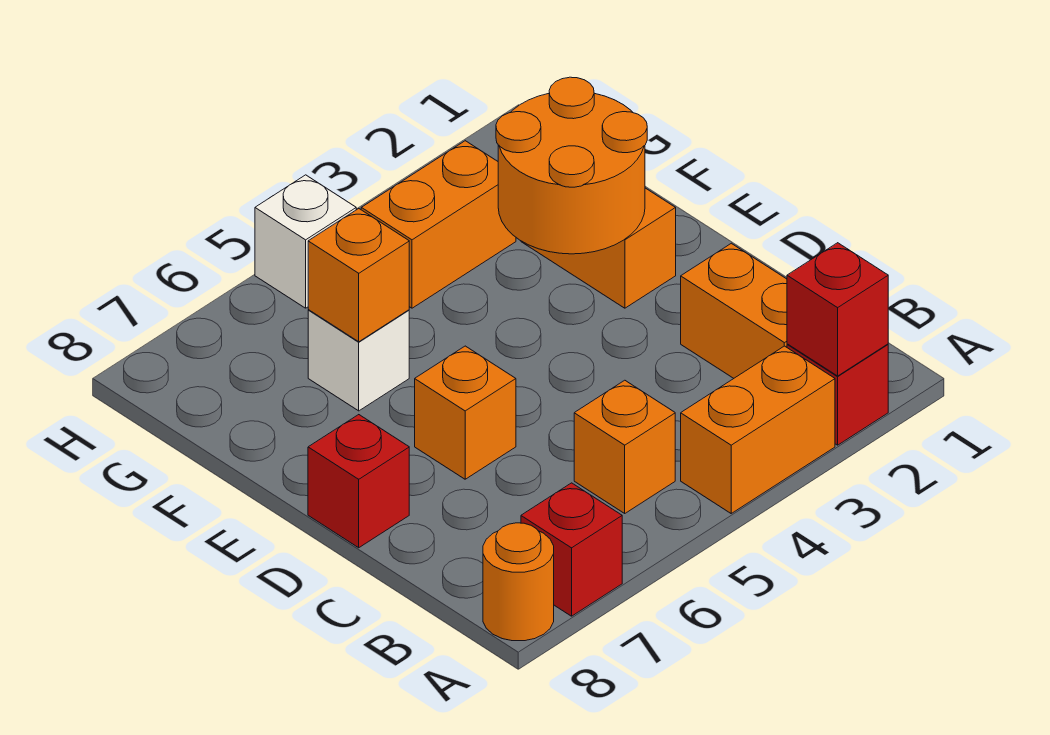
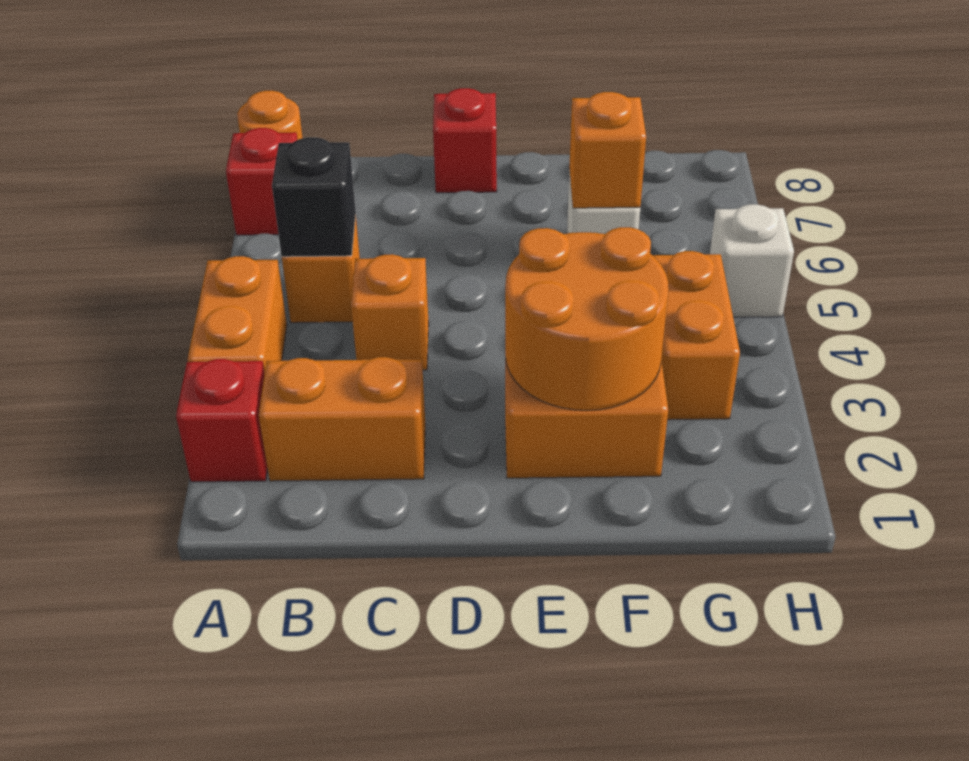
red 1x1 brick [787,243,888,376] -> none
none -> black 1x1 brick [272,137,356,257]
orange 1x1 brick [415,346,516,479] -> orange 1x1 brick moved to [351,254,429,370]

